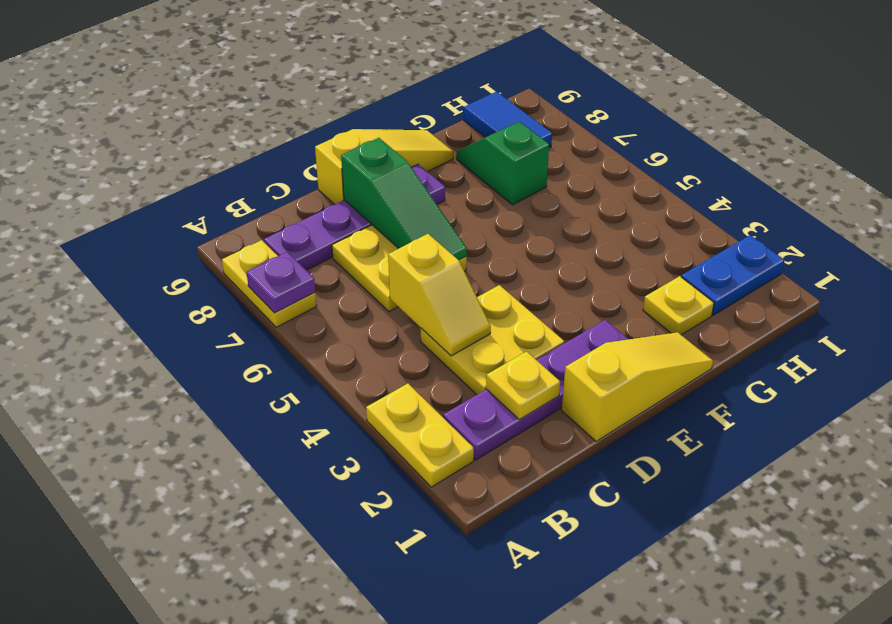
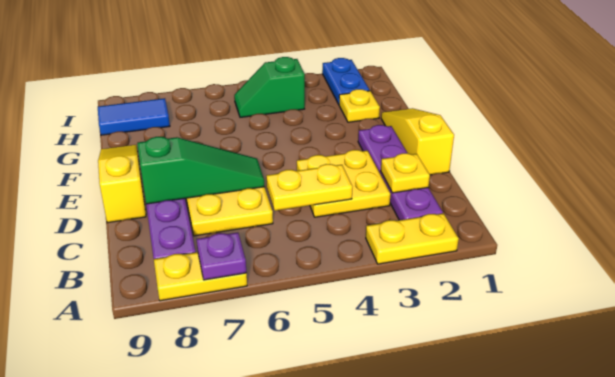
yellow 1x2 slope [388,234,491,356] -> yellow 1x2 plate [266,164,352,211]
green 1x2 slope [456,122,549,205] -> green 1x2 slope moved to [234,57,305,117]

